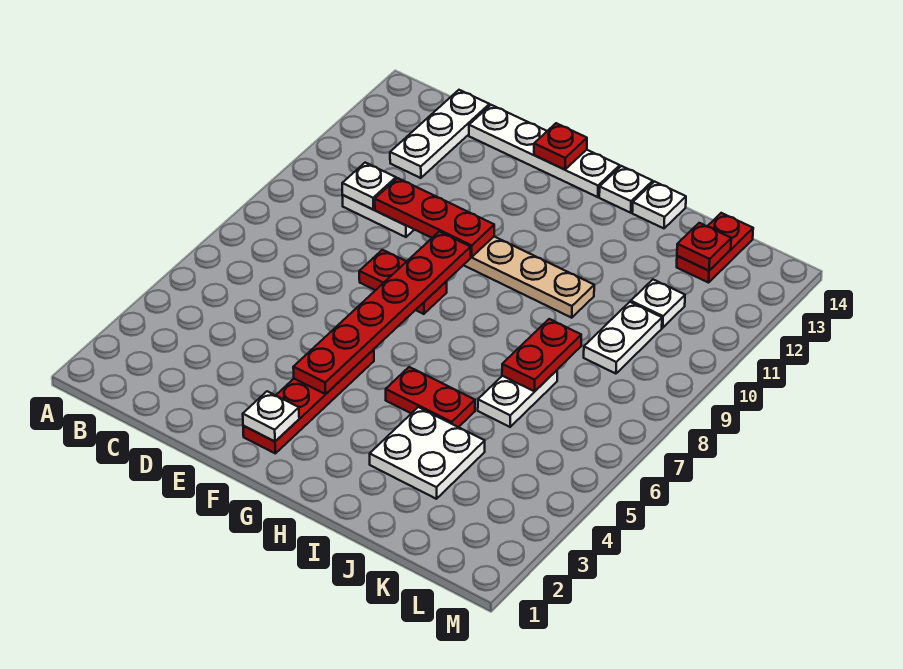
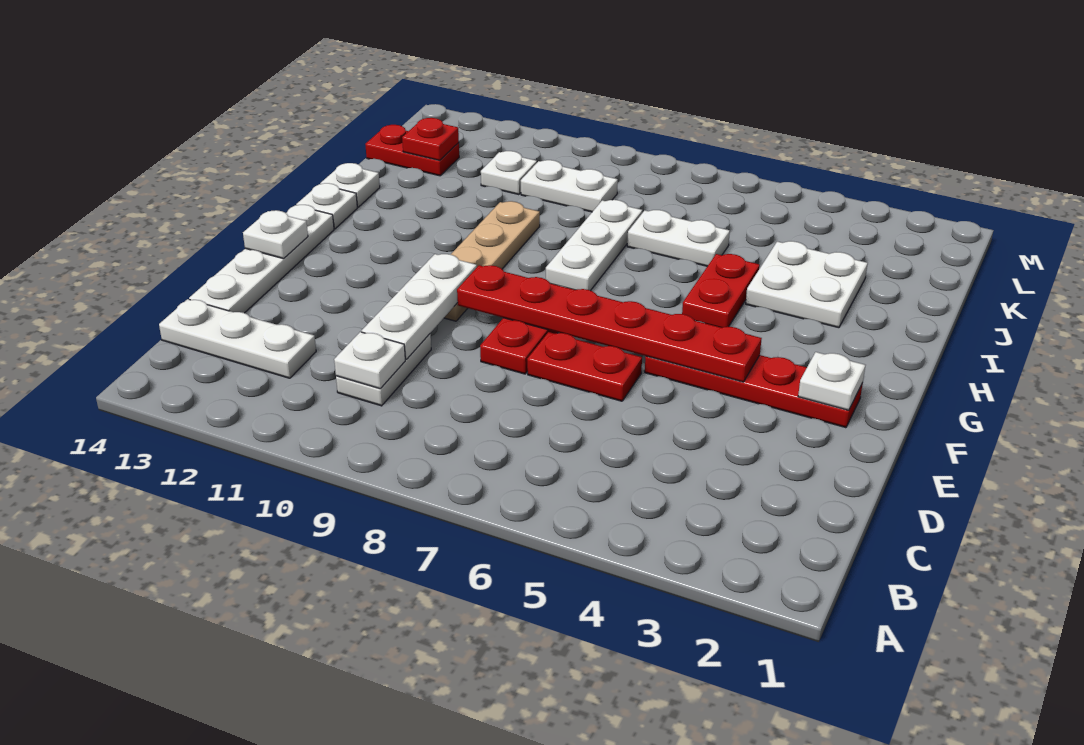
red 1x3 plate [375,178,494,257] -> white 1x3 plate [362,254,477,359]
red 1x1 plate [534,123,587,170] -> white 1x1 plate [243,210,308,259]
none -> white 1x3 plate [546,200,642,291]
red 1x2 plate [502,319,581,391] -> red 1x2 plate moved to [527,332,642,401]

